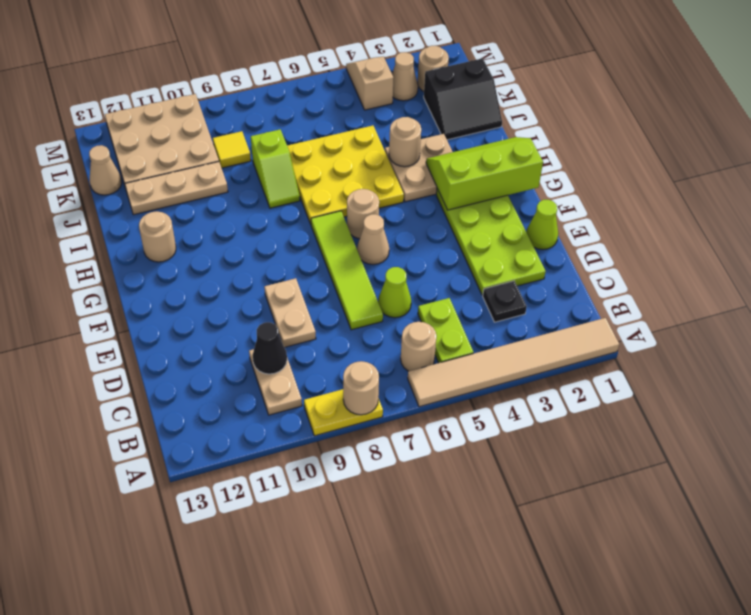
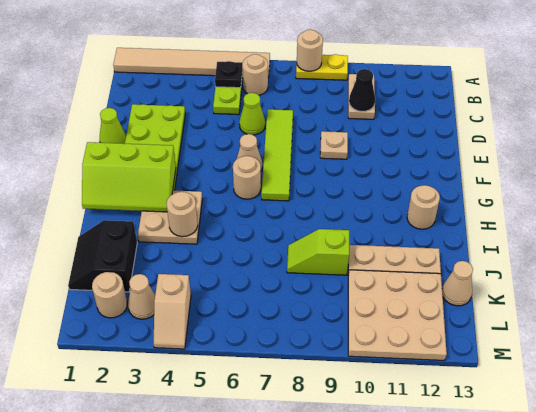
black 1x1 plate [483,281,527,322] -> black 1x1 plate moved to [215,61,242,88]
tan 1x2 plate [264,278,316,347] -> tan 1x1 plate [320,131,348,159]
yellow 3x3 plate [287,126,404,224] -> none
lime 1x2 slope [251,129,300,208] -> lime 1x2 slope turned to [287,229,349,275]
black 2x2 slope [424,58,502,140] -> black 2x2 slope turned to [68,220,137,292]
yellow 1x1 tile [213,131,251,168] -> none

